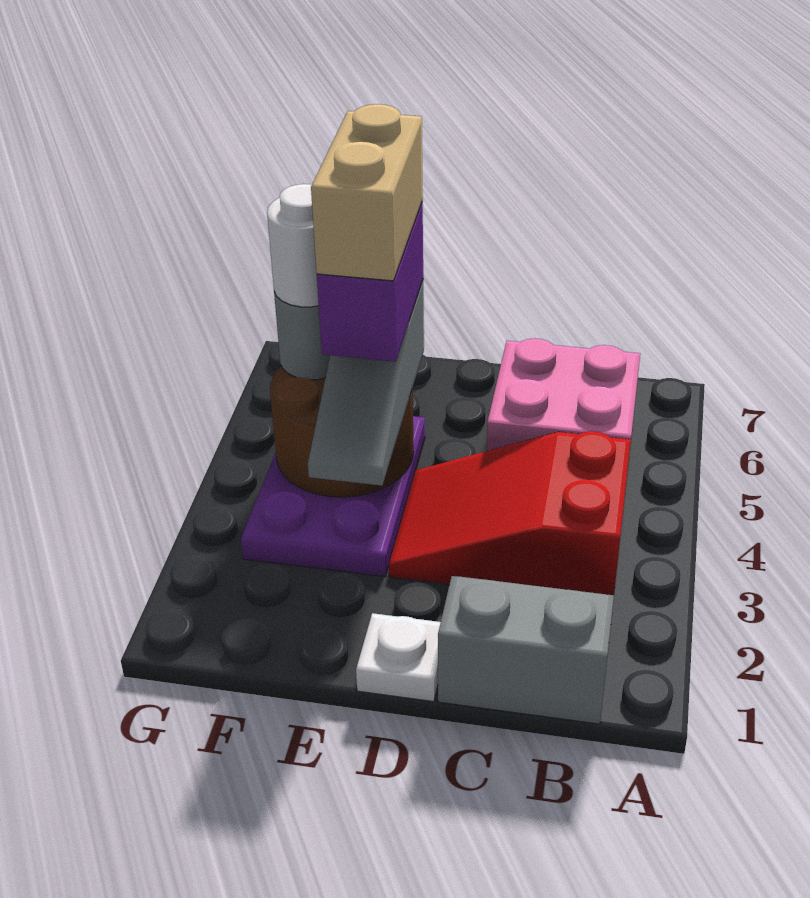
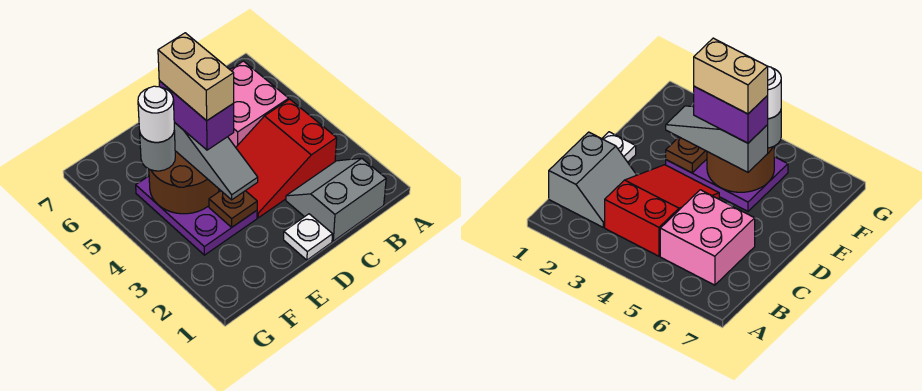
none -> brown 1x1 plate [209,191,257,227]

